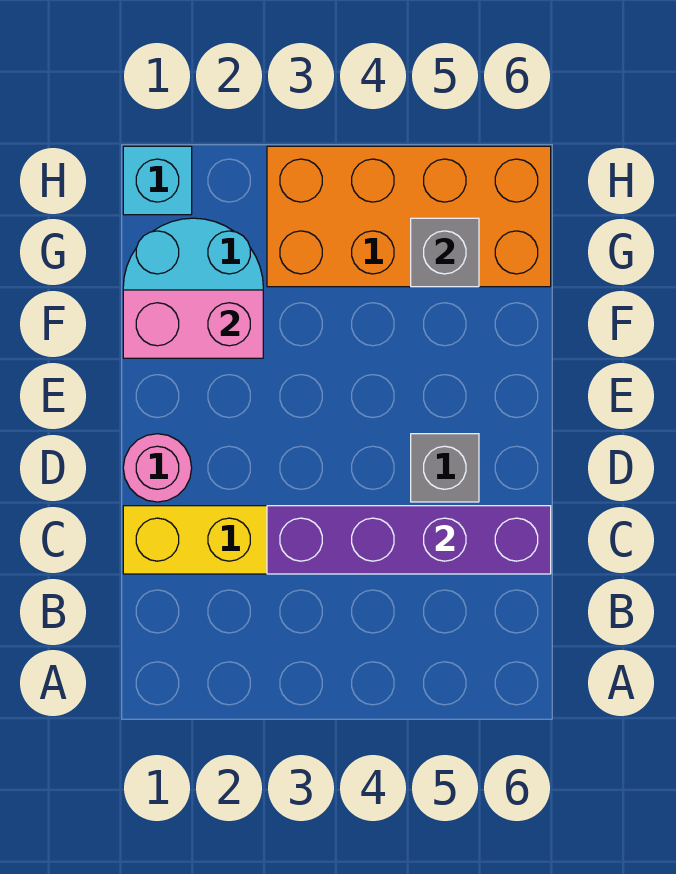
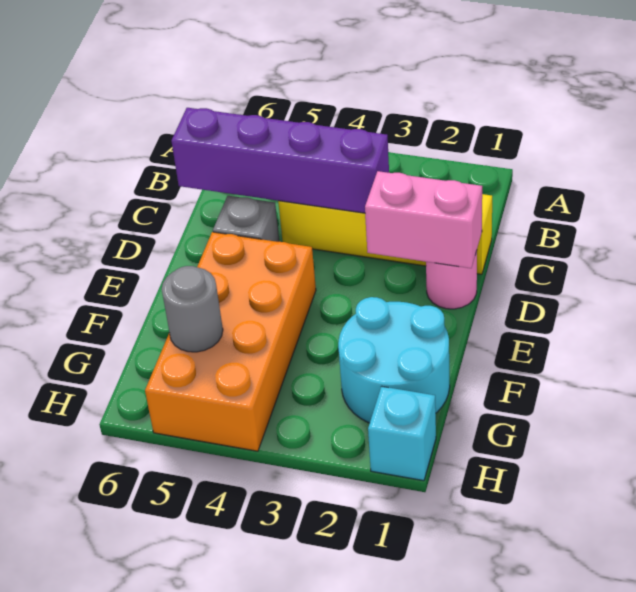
pink 1x2 brick [123,290,263,358] -> pink 1x2 brick moved to [365,171,482,268]
orange 2x4 brick [267,146,551,287] -> orange 2x4 brick turned to [145,232,316,451]
grey 1x1 brick [411,218,479,287] -> grey 1x1 round brick [162,266,223,352]

